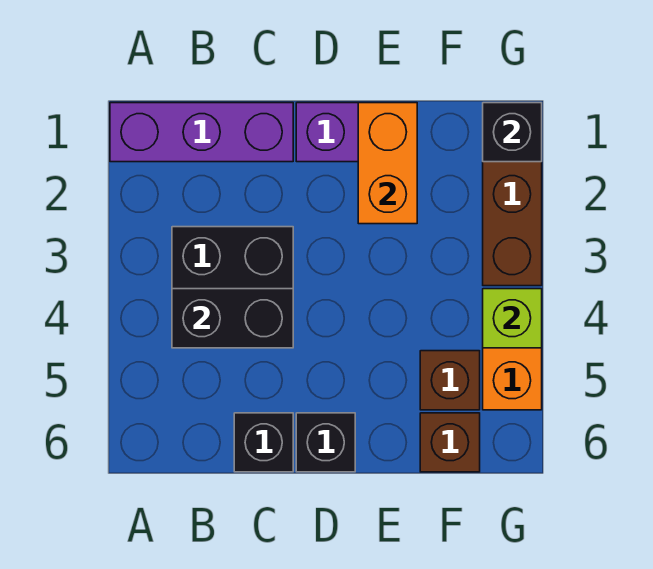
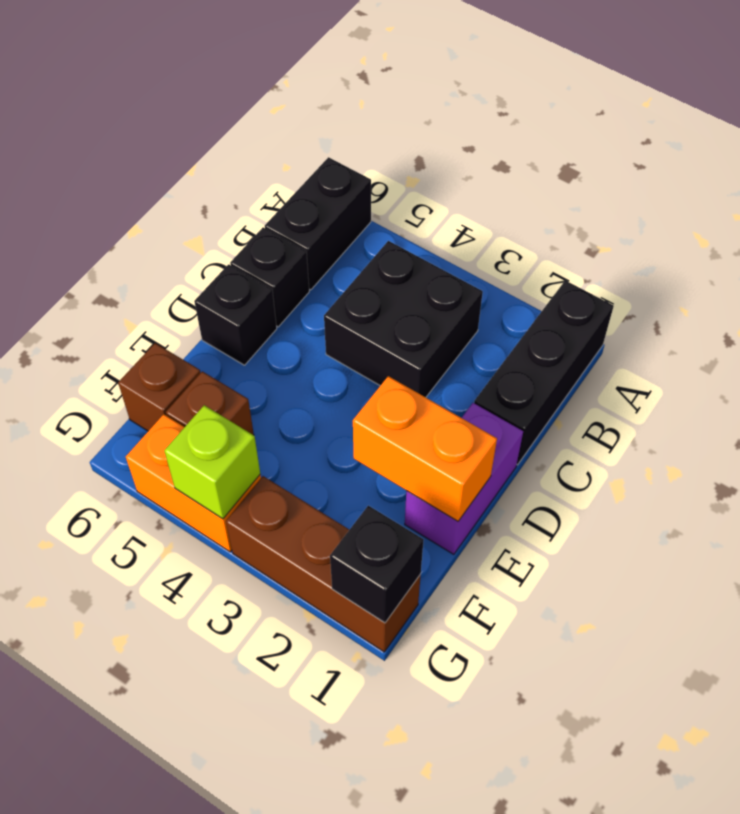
purple 1x3 brick [110,103,293,162] -> black 1x3 brick [474,280,614,465]
black 1x2 brick [172,289,293,348] -> black 1x2 brick moved to [265,157,371,290]

